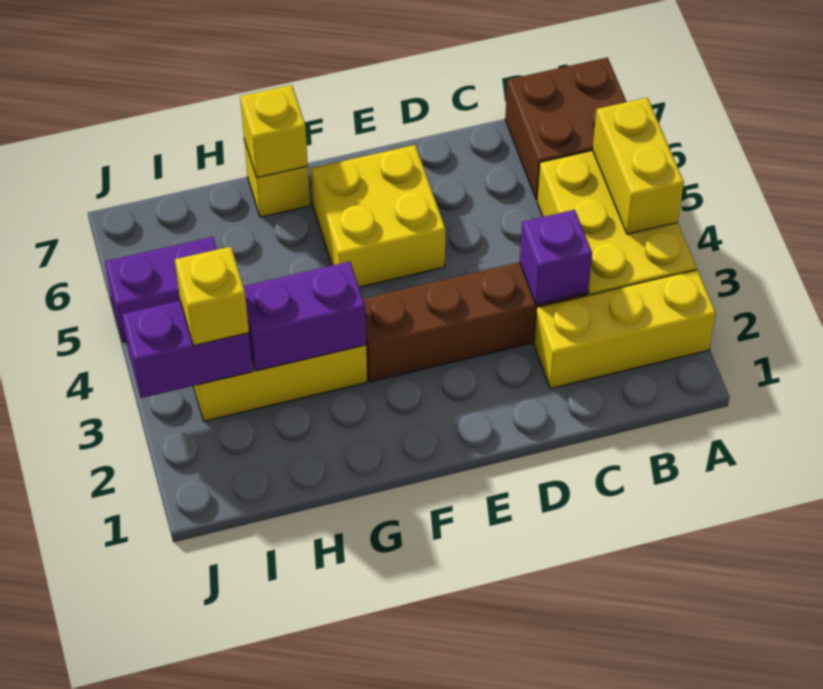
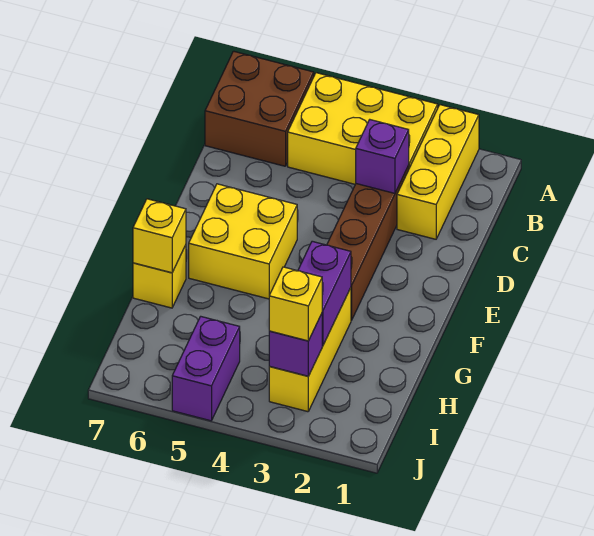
yellow 1x2 brick [593,98,684,234] -> none
purple 1x2 brick [122,301,253,398] -> purple 1x1 brick [269,314,322,376]

